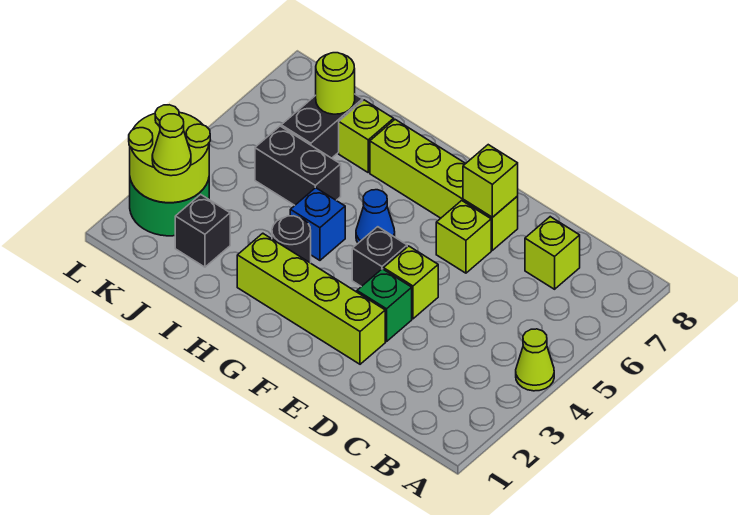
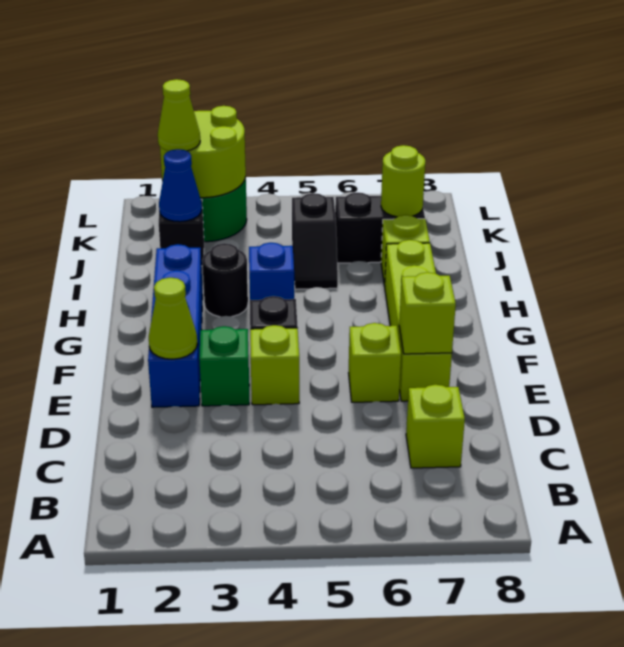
lime 1x1 cone [516,329,554,391] -> lime 1x1 cone moved to [149,278,197,359]
lime 1x4 brick [237,233,385,364] -> blue 1x4 brick [148,244,203,407]
blue 1x1 cone [356,190,395,243] -> blue 1x1 cone moved to [159,149,202,222]
black 1x2 brick [255,126,341,205] -> black 1x2 slope [292,193,338,289]

